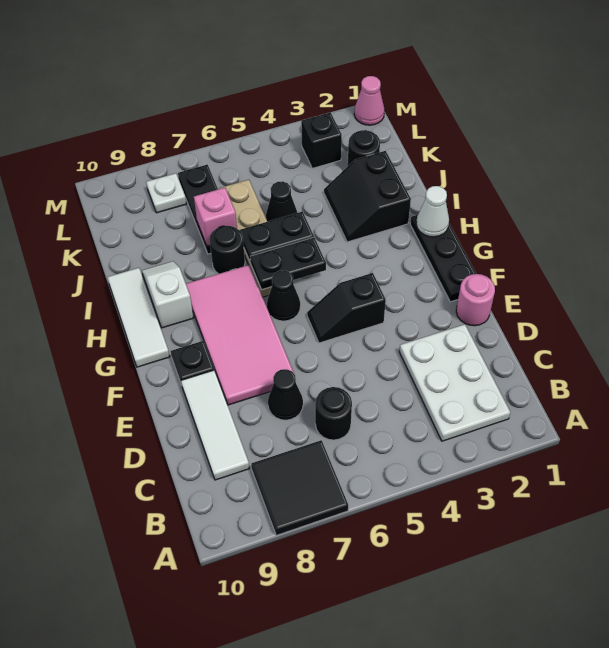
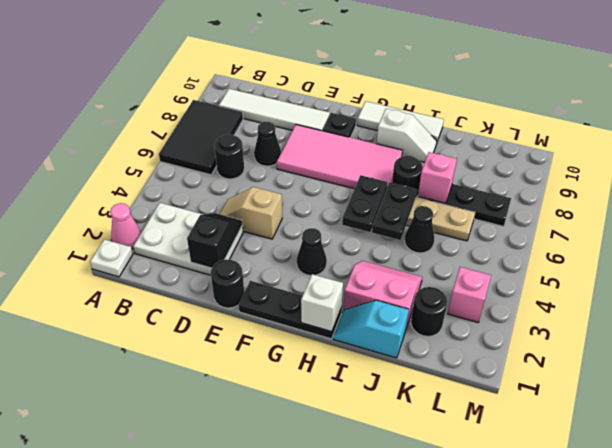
black 2x2 tile [251,440,348,535] -> black 2x3 tile [159,100,243,175]
white 1x3 tile [181,370,249,480] -> white 1x4 tile [219,89,330,131]
none -> tan 1x2 slope [220,187,282,239]
pink 1x1 round brick [456,274,495,326] -> black 1x1 round brick [211,260,244,308]
black 1x2 slope [307,273,386,343] -> black 1x2 slope moved to [187,213,243,268]
black 1x1 cone [267,270,300,321] -> black 1x1 cone moved to [297,228,327,275]
white 1x1 cone [416,186,449,237] -> white 1x1 brick [301,274,343,332]
none -> cyan 1x2 slope [333,300,409,358]
black 2x2 slope [324,151,411,242] -> pink 2x2 slope [344,261,422,328]
black 1x1 brick [301,112,342,168] -> pink 1x1 brick [448,267,491,322]
white 1x1 plate [146,173,186,213] -> white 1x1 plate moved to [90,239,133,277]
pink 1x1 cone [354,76,385,125] -> pink 1x1 cone moved to [110,203,141,249]

